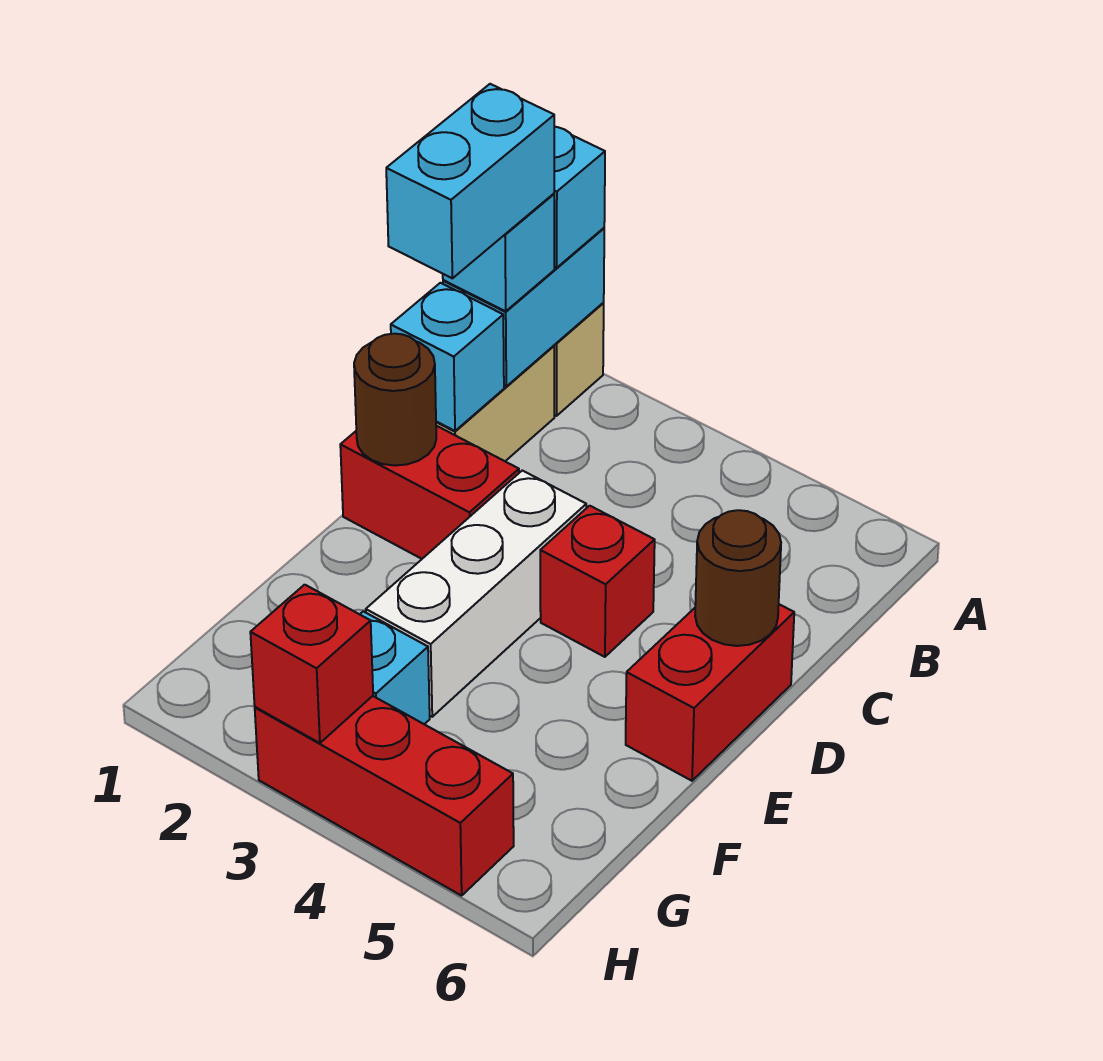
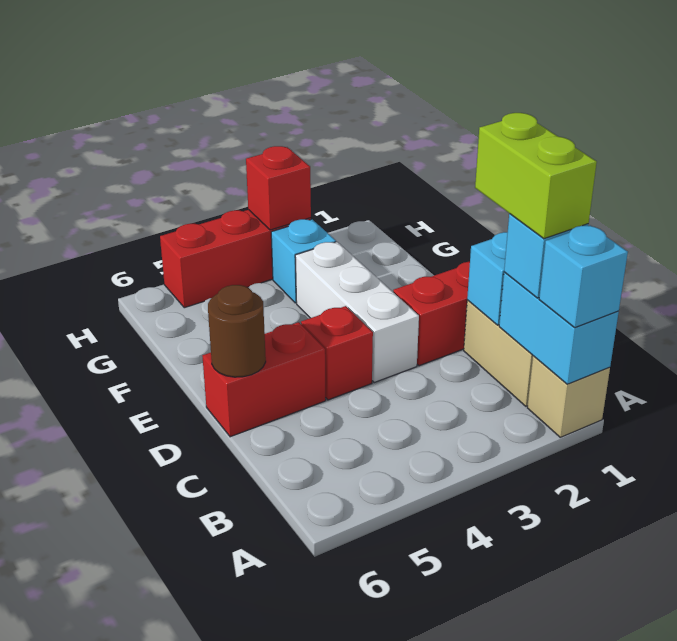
cyan 1x2 brick [386,84,554,278] -> lime 1x2 brick [475,113,597,239]
brown 1x1 round brick [354,334,436,466] -> none
red 1x2 brick [626,604,794,781] -> red 1x2 brick turned to [202,322,326,437]

